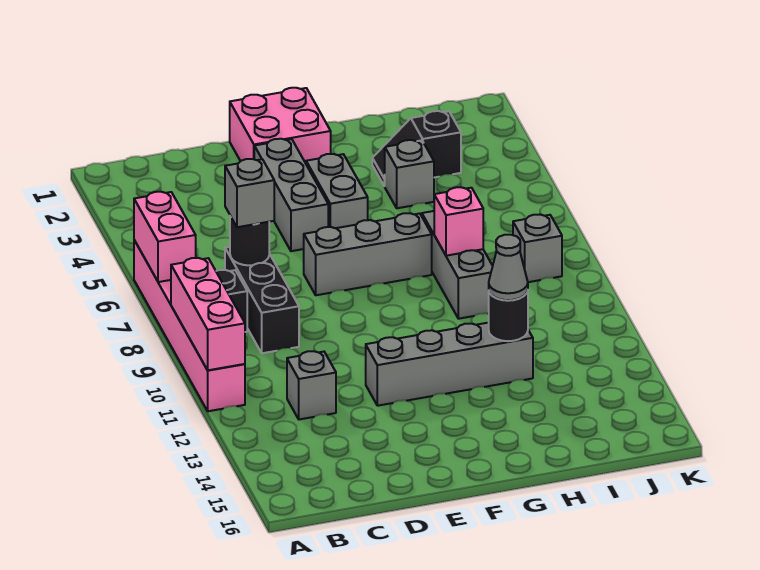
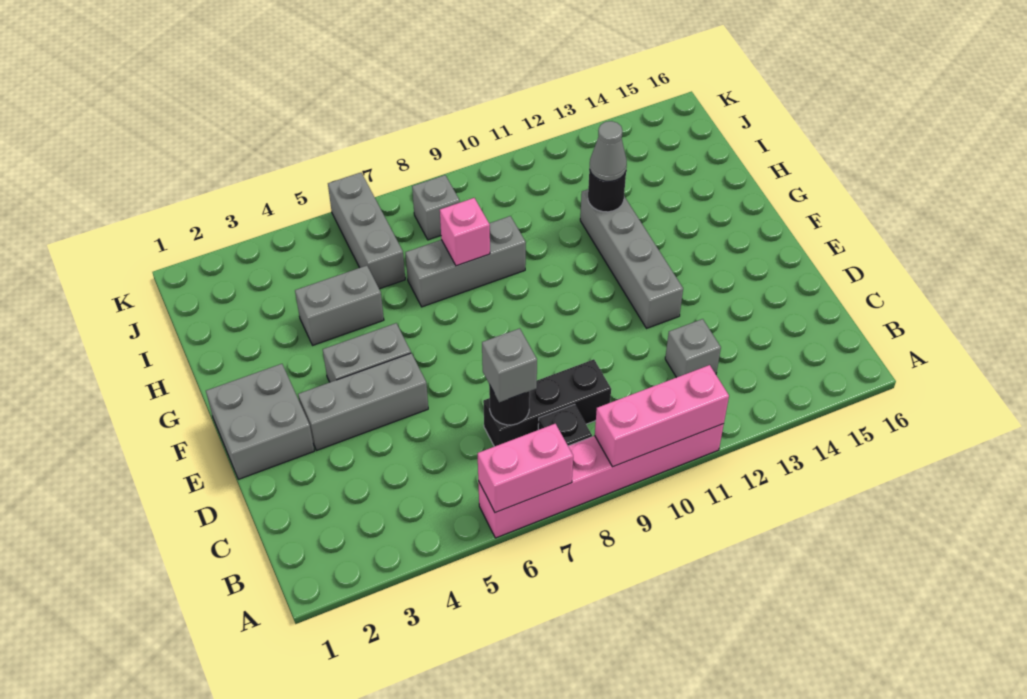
pink 2x2 brick [230,88,331,163] -> grey 2x2 brick [206,364,314,479]
grey 1x3 brick [304,213,432,295] -> grey 1x3 brick moved to [328,173,405,289]
black 1x2 slope [372,111,461,186] -> none
grey 1x1 brick [385,140,434,208] -> grey 1x2 brick [295,266,384,345]

